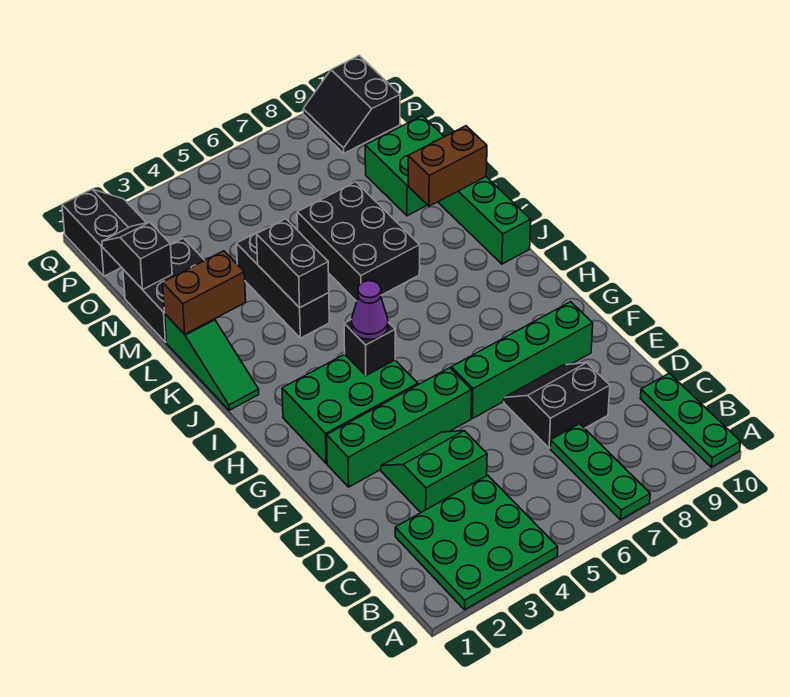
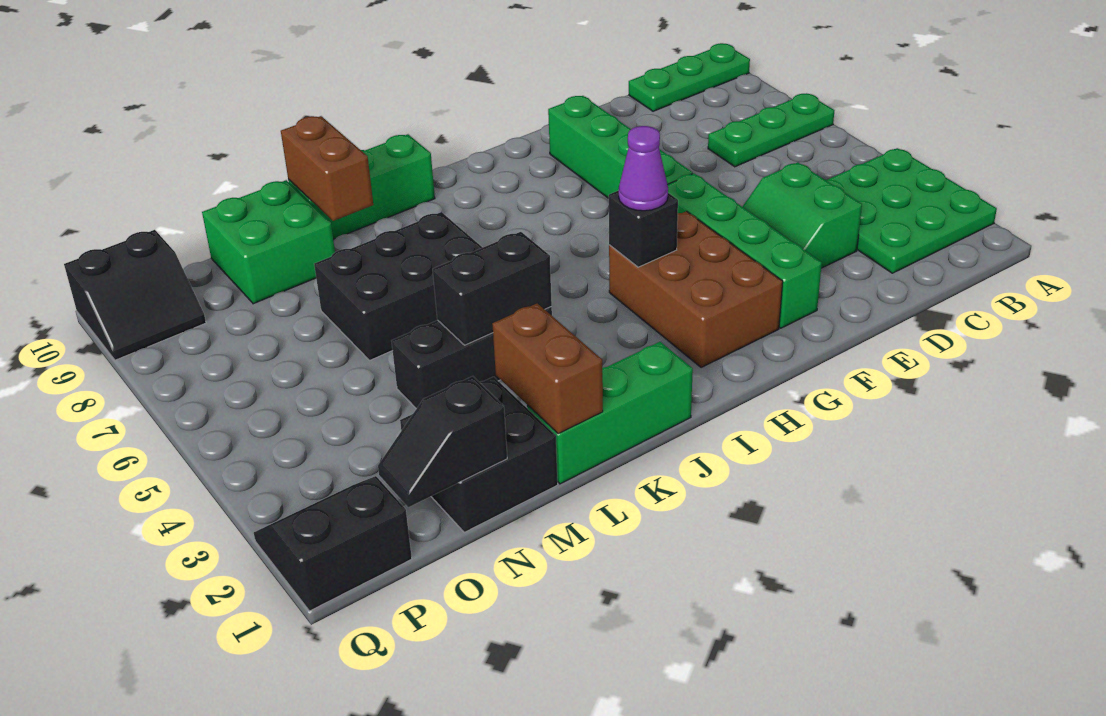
black 2x2 slope [504,363,610,448] -> none
green 2x3 brick [282,354,418,463] -> brown 2x3 brick [609,211,783,368]
green 1x3 slope [165,314,259,410] -> green 1x3 brick [527,342,693,484]

